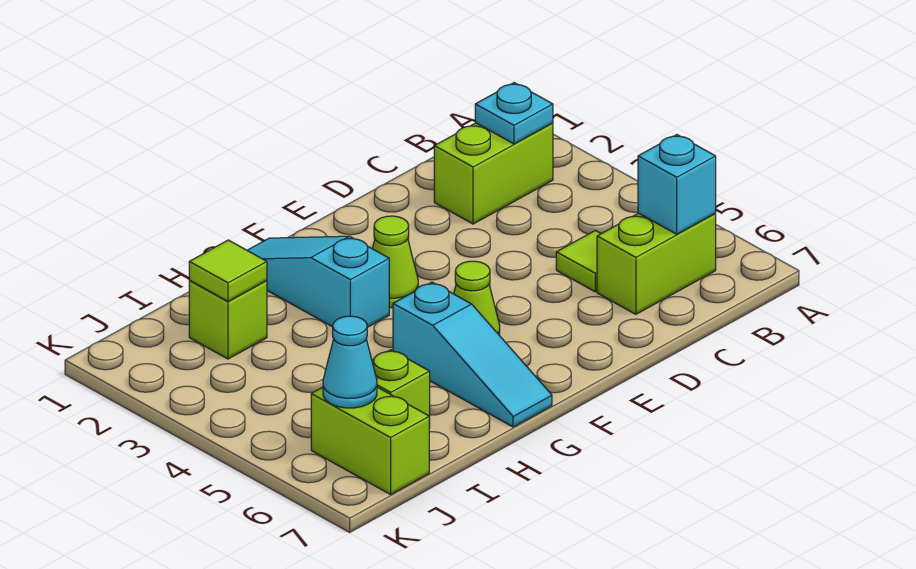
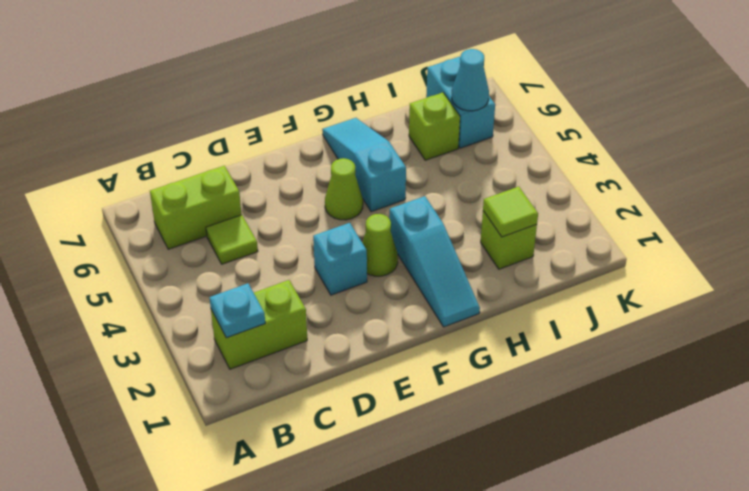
cyan 1x1 brick [638,135,716,234] -> cyan 1x1 brick moved to [313,223,367,295]
lime 1x2 brick [311,387,429,494] -> cyan 1x2 brick [426,57,495,148]

